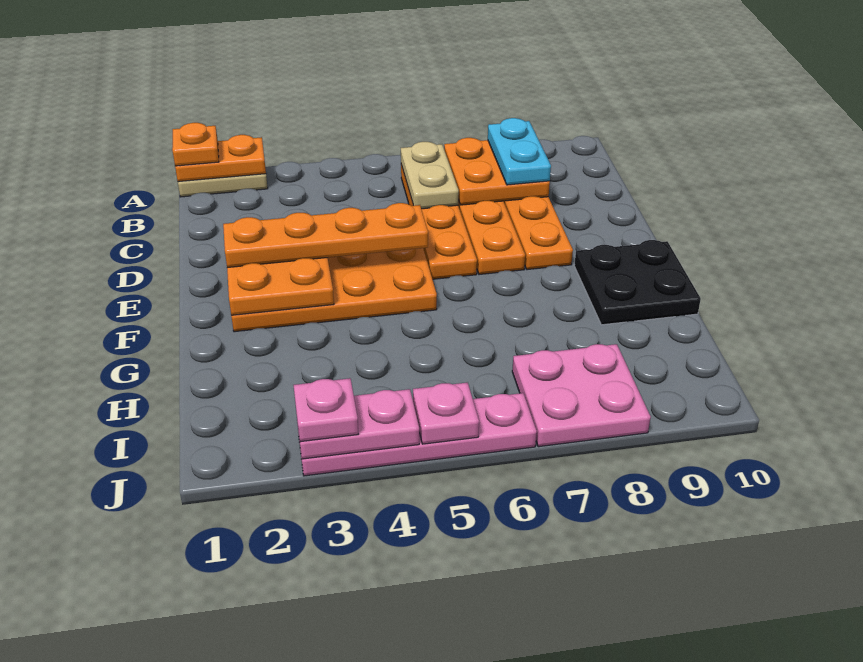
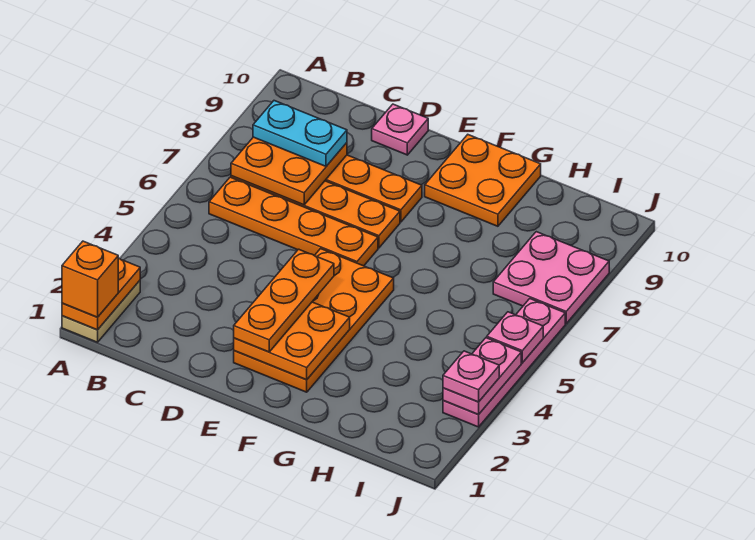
orange 1x1 plate [172,123,219,166] -> orange 1x1 brick [62,241,118,317]
tan 1x2 plate [401,142,459,209] -> none
none -> pink 1x1 plate [372,104,428,155]
orange 1x4 plate [223,203,428,268] -> orange 1x3 plate [234,249,334,352]
black 2x2 plate [574,240,701,325] -> orange 2x2 plate [425,135,541,226]

